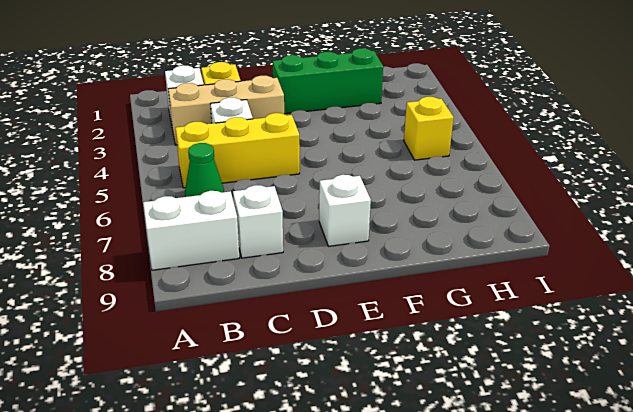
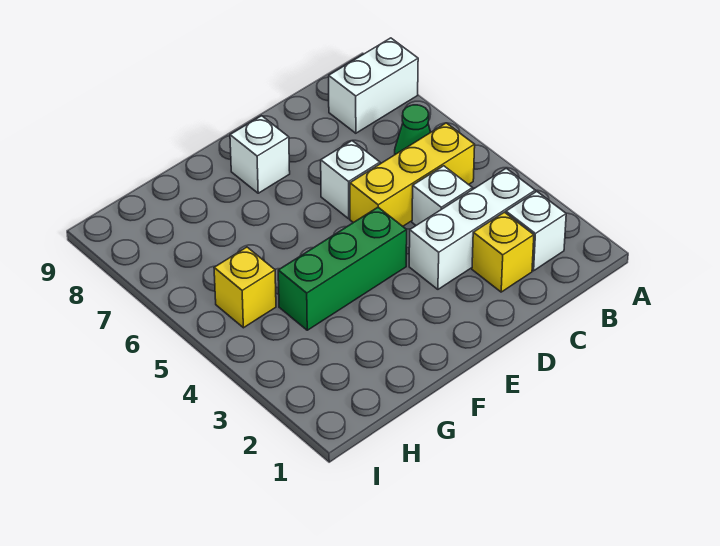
tan 1x3 brick [168,76,284,145] -> white 1x3 brick [409,168,535,289]
white 1x1 brick [233,185,283,258] -> white 1x1 brick moved to [321,141,380,219]
green 1x3 brick [273,48,383,114] -> green 1x3 brick moved to [278,207,407,330]

